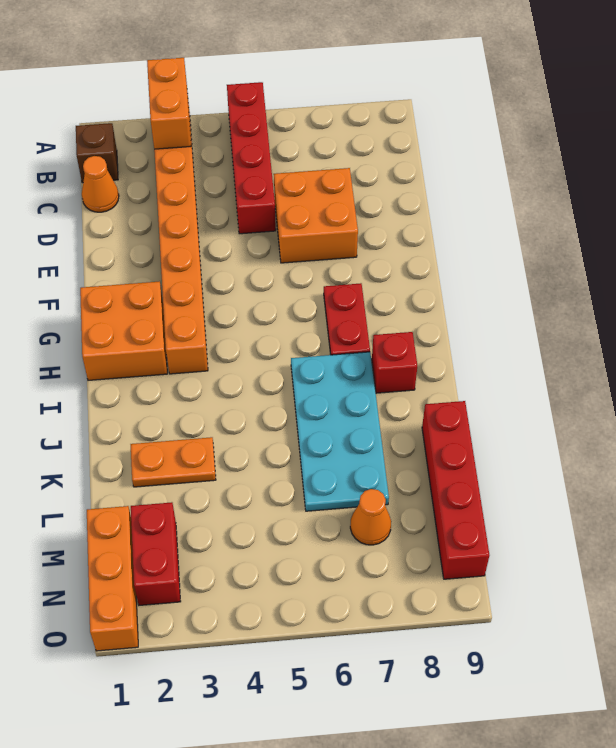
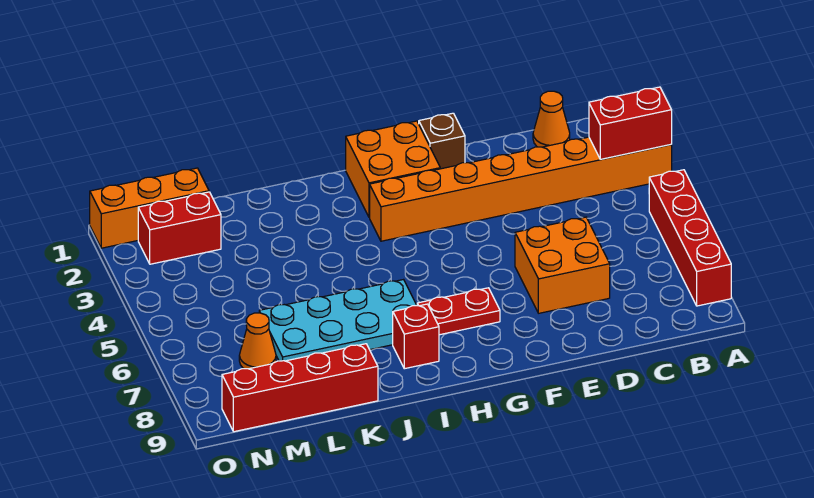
orange 1x2 brick [147,58,191,149] -> red 1x2 brick [589,87,672,159]
red 1x4 brick [227,82,276,234] -> red 1x4 brick turned to [649,170,731,306]
brown 1x1 brick [76,123,118,183] -> brown 1x1 brick moved to [419,113,465,169]
orange 1x2 plate [131,437,216,487] -> none

